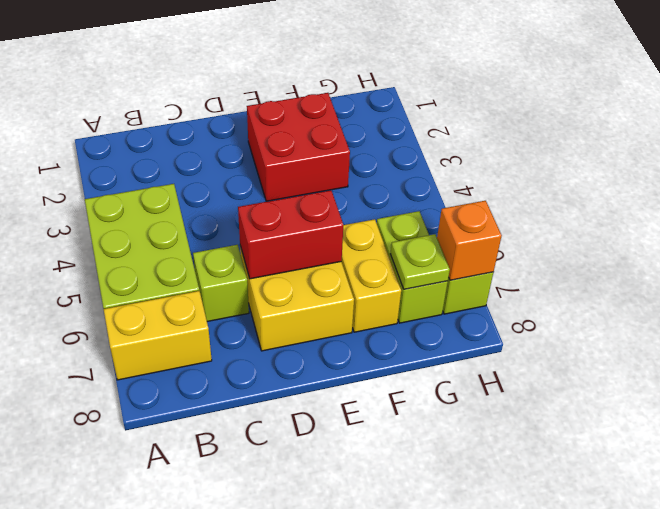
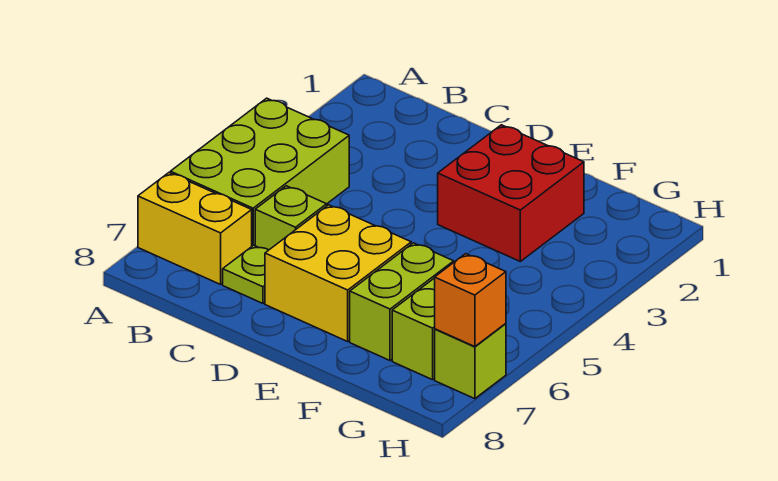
red 1x2 brick [238,190,343,279] -> none
yellow 1x2 brick [341,219,401,332] -> lime 1x2 brick [350,243,454,360]
lime 1x1 plate [390,234,450,289] -> lime 1x1 plate moved to [223,245,268,303]

